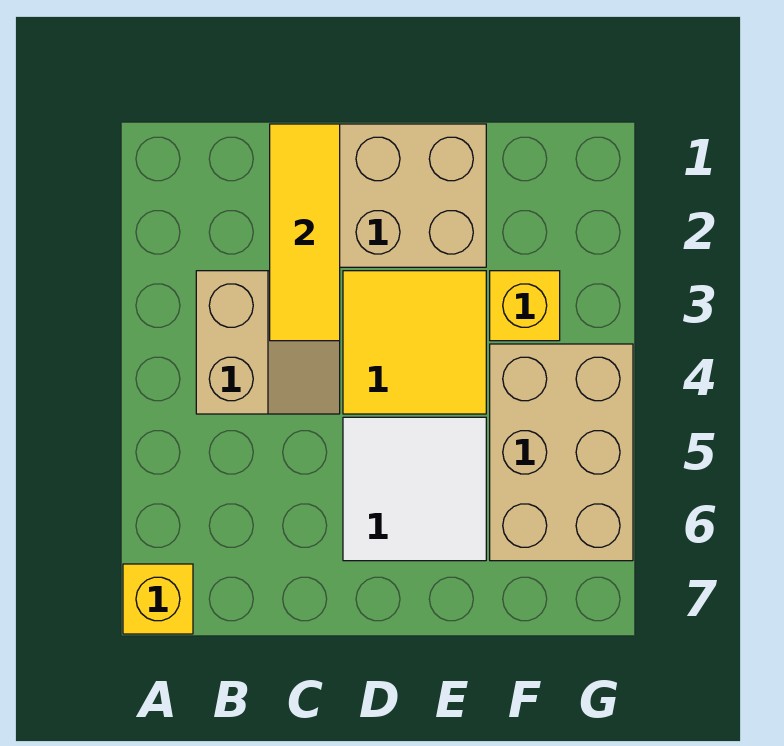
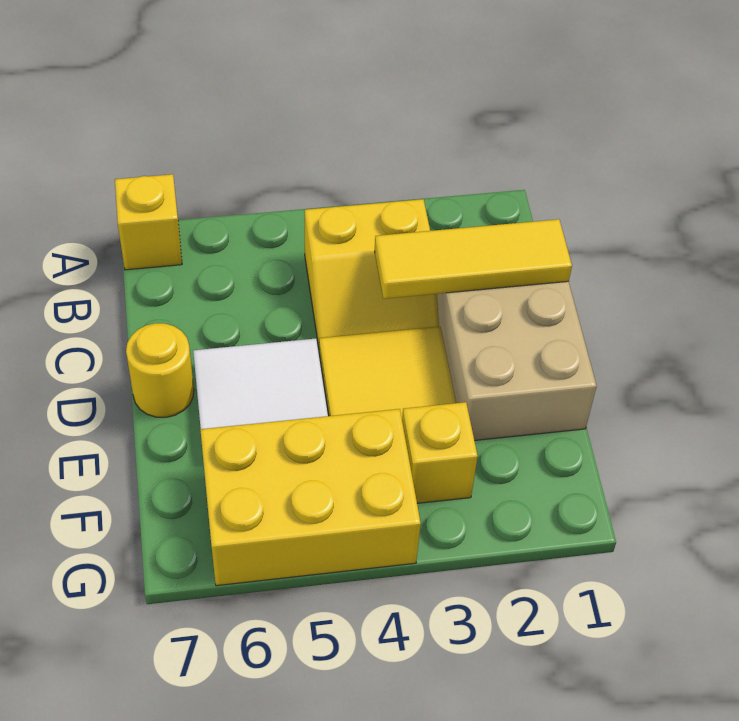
tan 2x2 slope [196,271,340,414] -> yellow 2x2 slope [305,199,439,347]
none -> yellow 1x1 round brick [126,323,194,417]
tan 2x3 brick [490,344,633,561] -> yellow 2x3 brick [200,409,421,586]

